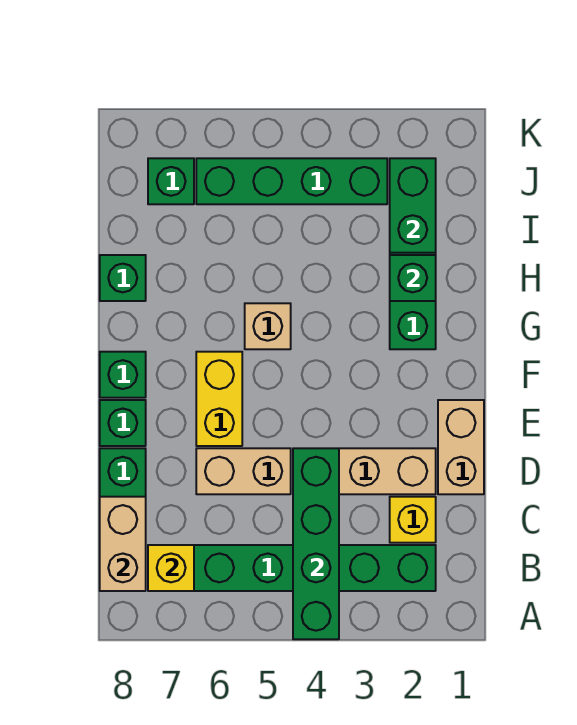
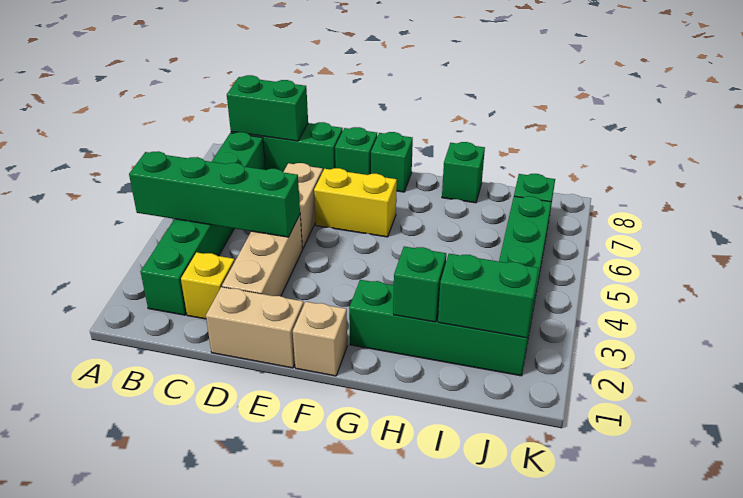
yellow 1x1 brick [148,545,194,591] -> none
tan 1x2 brick [100,497,146,591] -> green 1x2 brick [227,75,308,141]
tan 1x1 brick [245,303,291,349] -> tan 1x1 brick moved to [293,302,347,376]

